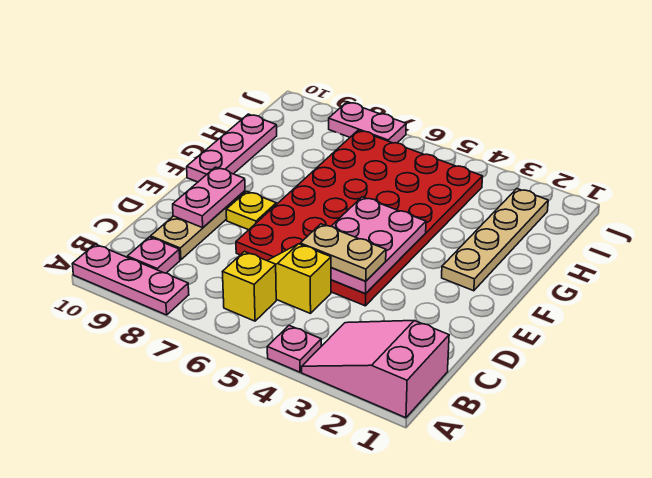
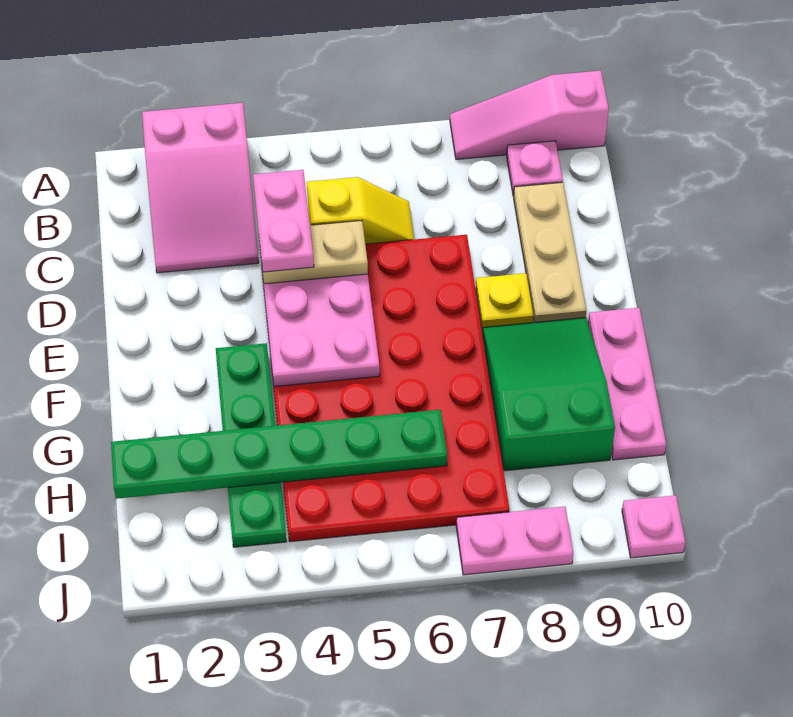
pink 2x3 slope [302,321,449,418] -> pink 2x3 slope turned to [142,103,259,273]
pink 1x1 plate [267,325,321,372] -> pink 1x1 plate moved to [622,495,685,558]
pink 1x3 plate [73,244,189,315] -> pink 1x3 slope [450,71,609,160]
yellow 1x1 brick [223,252,276,321] -> none
pink 1x2 plate [173,167,245,228] -> pink 1x2 plate moved to [253,170,314,272]
tan 1x4 plate [442,189,548,291] -> none
none -> green 1x4 plate [216,343,287,547]
none -> green 2x3 slope [483,318,615,471]
none -> green 1x6 plate [111,410,447,499]

